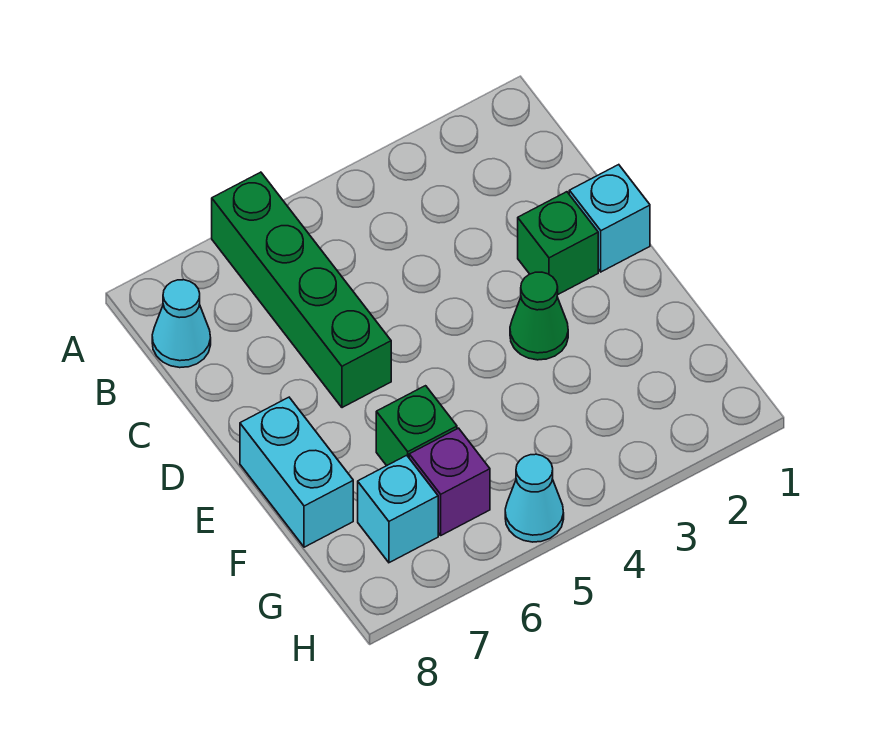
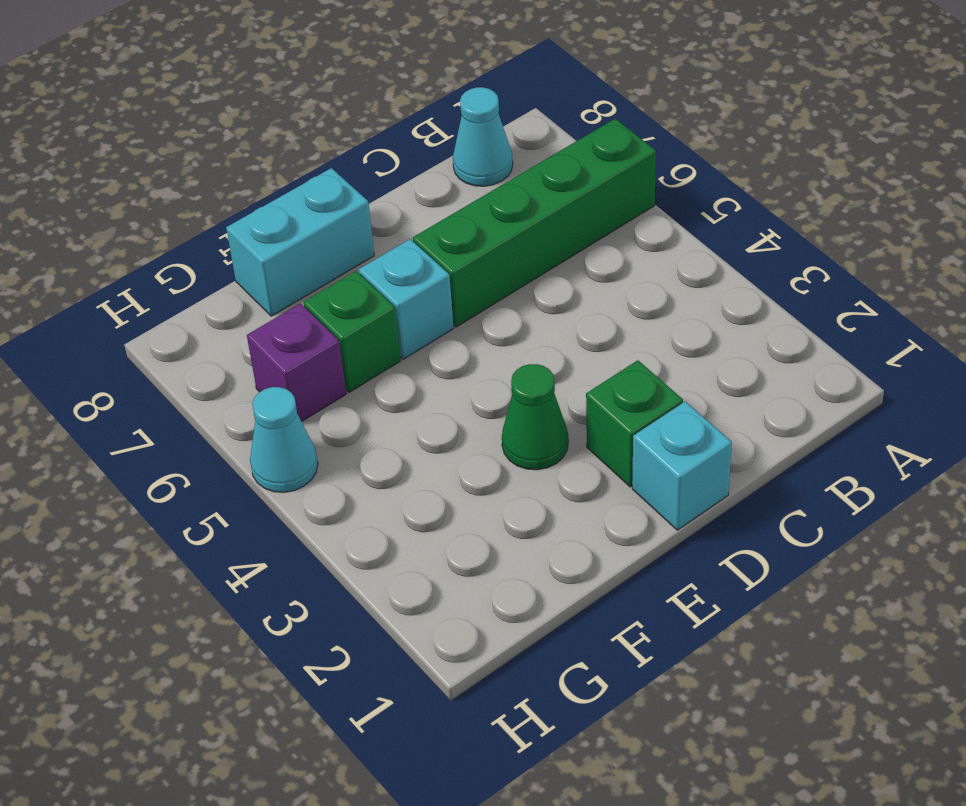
cyan 1x1 brick [358,455,438,563] -> cyan 1x1 brick moved to [359,239,454,359]

